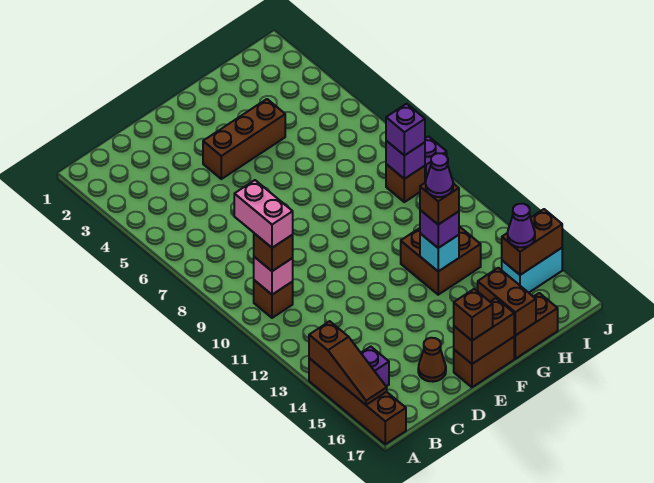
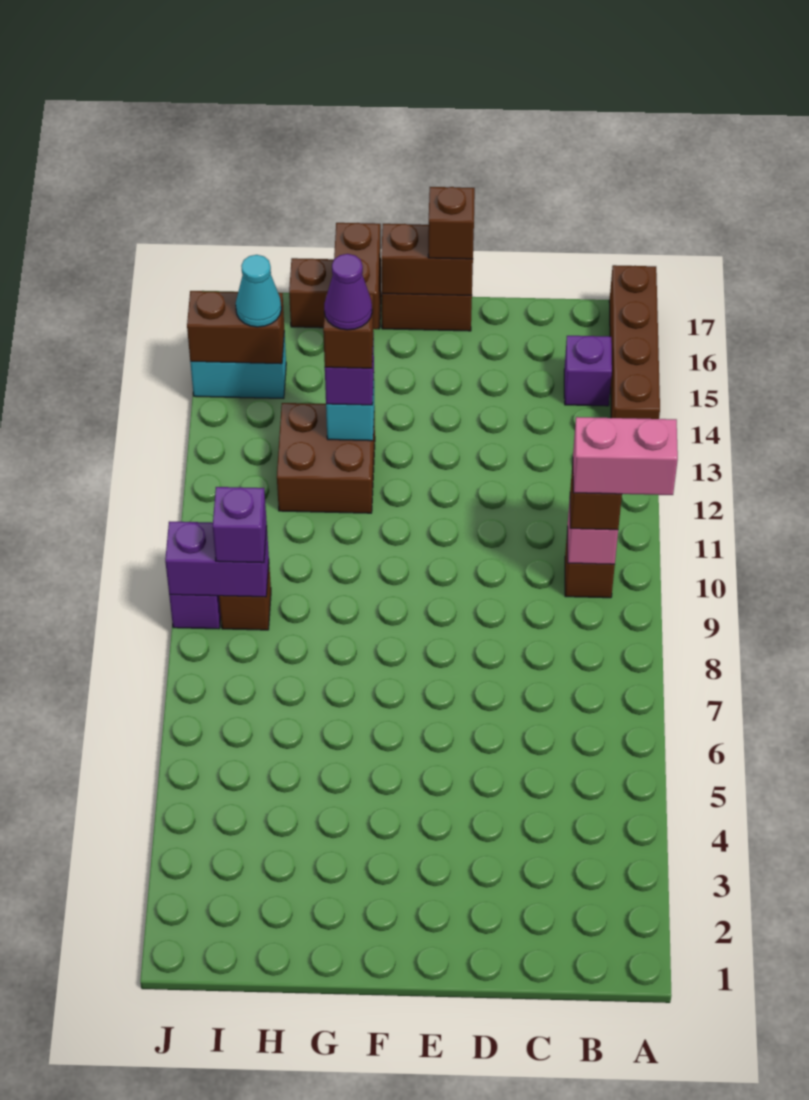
brown 1x3 slope [309,321,387,405] -> none
pink 1x2 brick [234,180,293,248] -> pink 1x2 brick turned to [573,417,678,495]
brown 1x1 cone [418,338,446,382] -> none
brown 1x3 brick [203,99,285,179] -> none
purple 1x1 brick [386,141,425,179] -> purple 1x2 brick [165,521,269,597]
purple 1x1 cone [508,204,535,247] -> cyan 1x1 cone [236,255,281,327]

